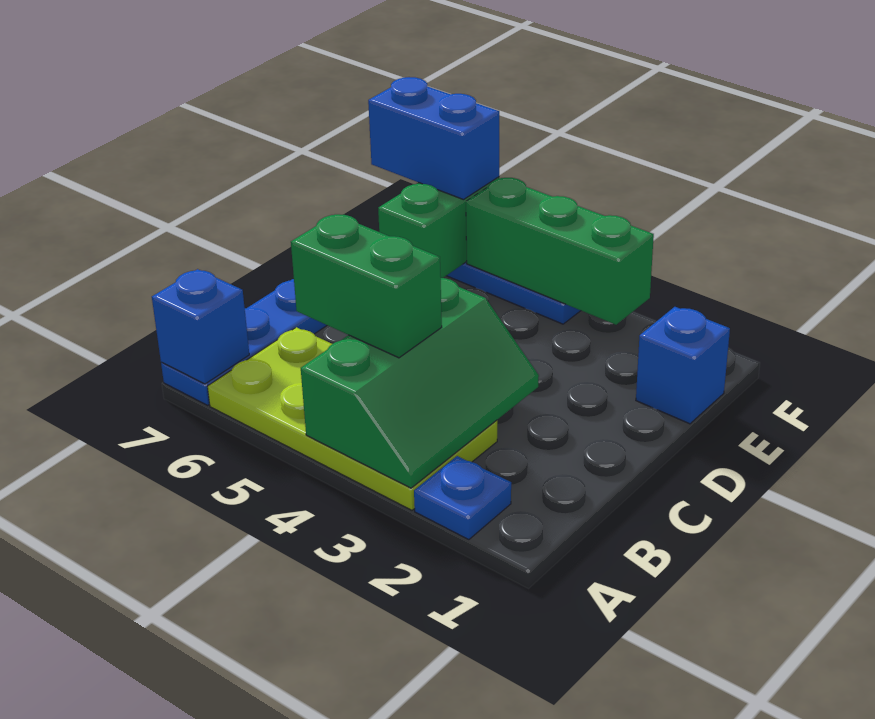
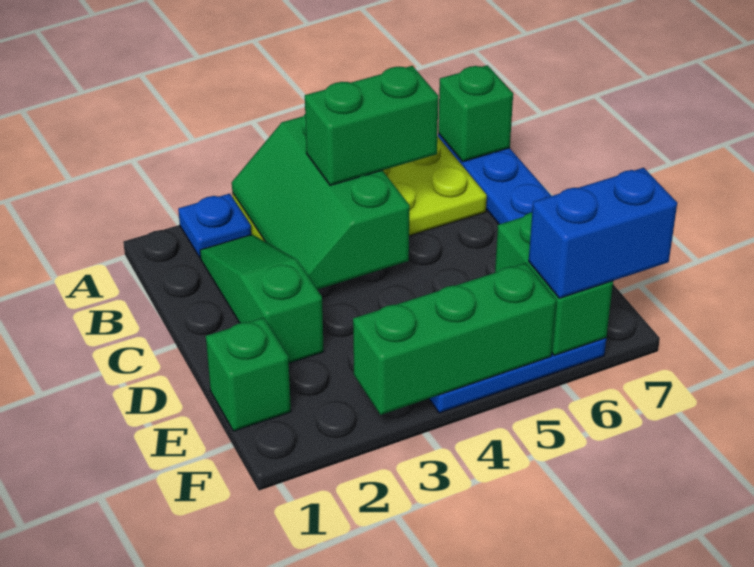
blue 1x1 brick [152,269,249,384] -> green 1x1 brick [438,65,513,162]
none -> green 1x3 slope [200,234,324,363]
blue 1x1 brick [636,307,730,424] -> green 1x1 brick [206,318,291,431]

